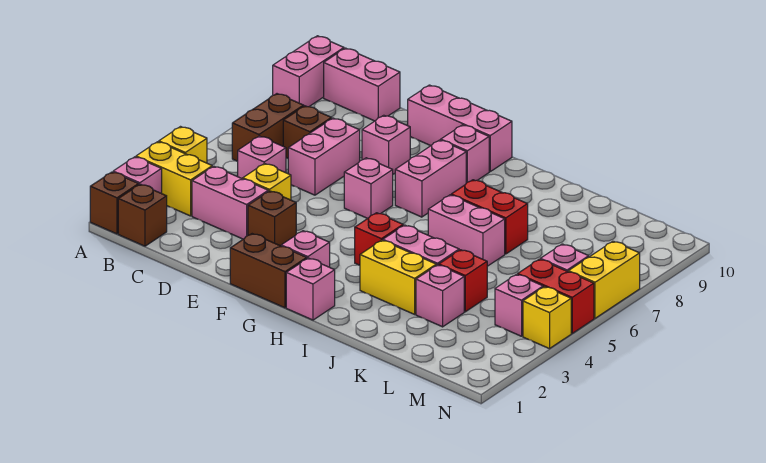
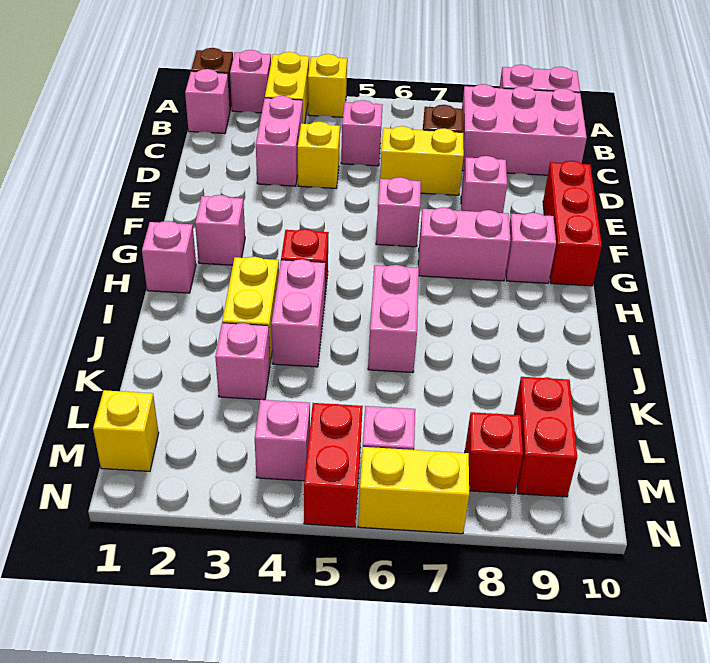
brown 1x1 brick [118,184,167,246] -> pink 1x1 brick [185,69,230,134]
brown 1x2 brick [232,94,304,161] -> none
pink 1x2 brick [324,48,400,121] -> pink 2x3 brick [462,84,587,175]
pink 1x2 brick [288,118,360,195] -> yellow 1x2 brick [380,126,464,195]
brown 1x1 brick [248,191,296,246] -> none
pink 1x3 brick [408,85,512,172] -> red 1x3 brick [543,161,602,286]
brown 1x2 brick [230,234,307,308] -> none
red 1x2 brick [451,180,528,254] -> red 1x2 brick moved to [514,377,577,497]
red 1x1 brick [439,250,487,312] -> red 1x1 brick moved to [465,412,523,494]
yellow 1x1 brick [523,287,571,349] -> yellow 1x1 brick moved to [93,390,159,471]

